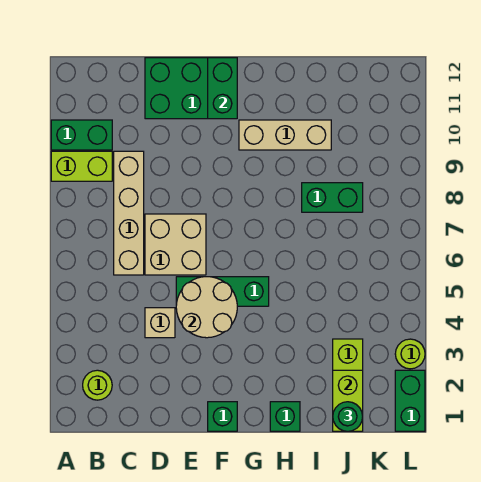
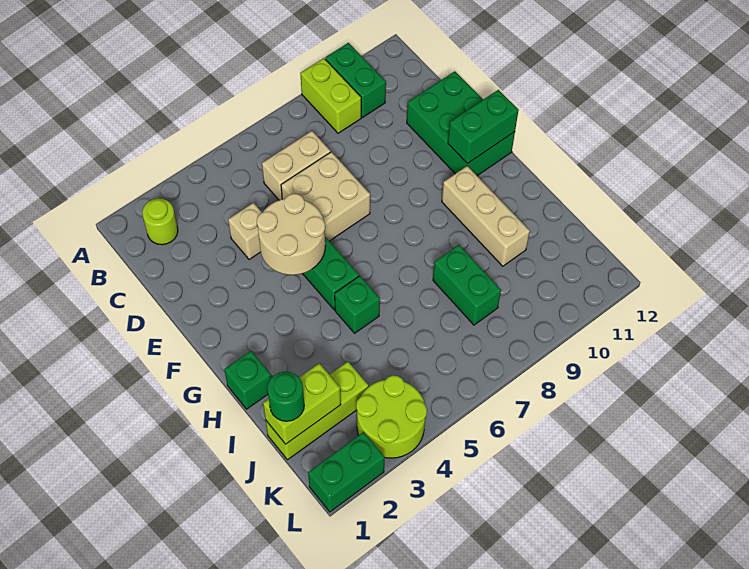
tan 1x4 brick [114,151,144,275] -> tan 1x2 brick [262,131,331,200]
green 1x1 brick [208,402,237,431] -> green 1x1 brick moved to [335,276,380,333]
lime 1x1 round brick [395,339,425,369] -> lime 2x2 round brick [356,375,427,458]

